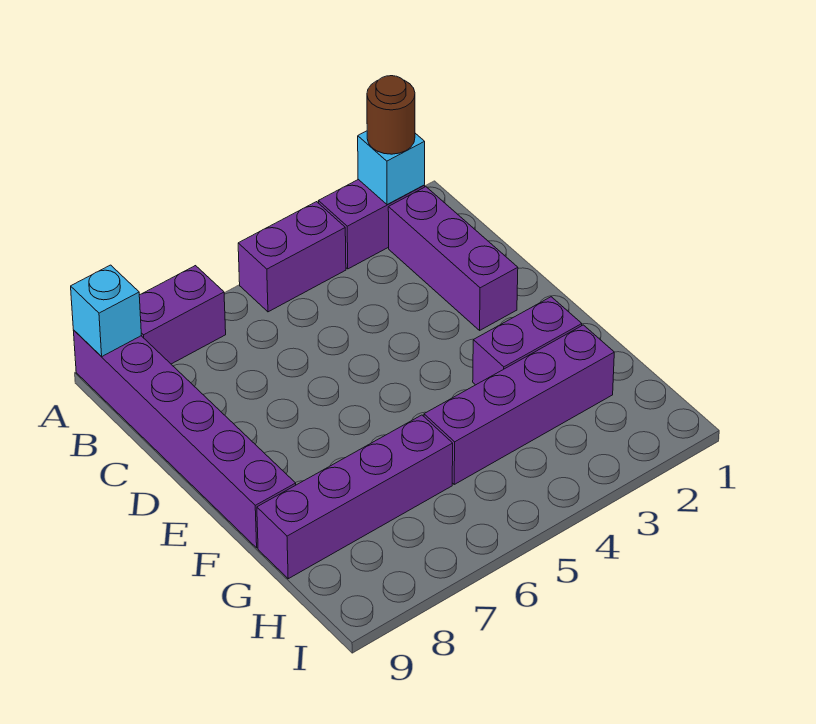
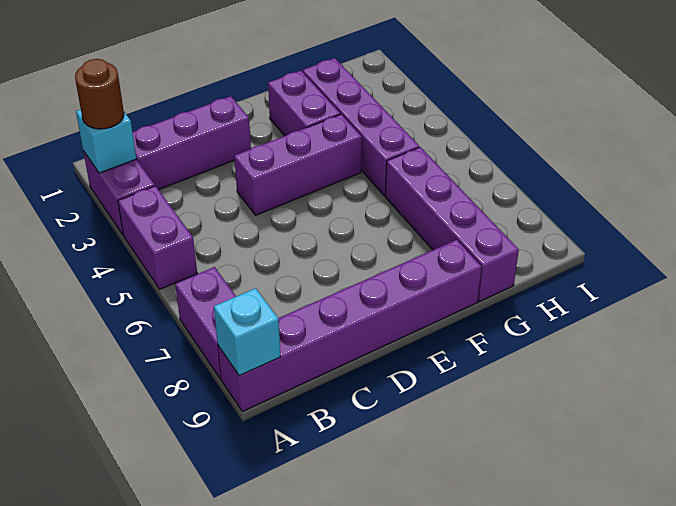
none -> purple 1x3 brick [234,114,362,215]

